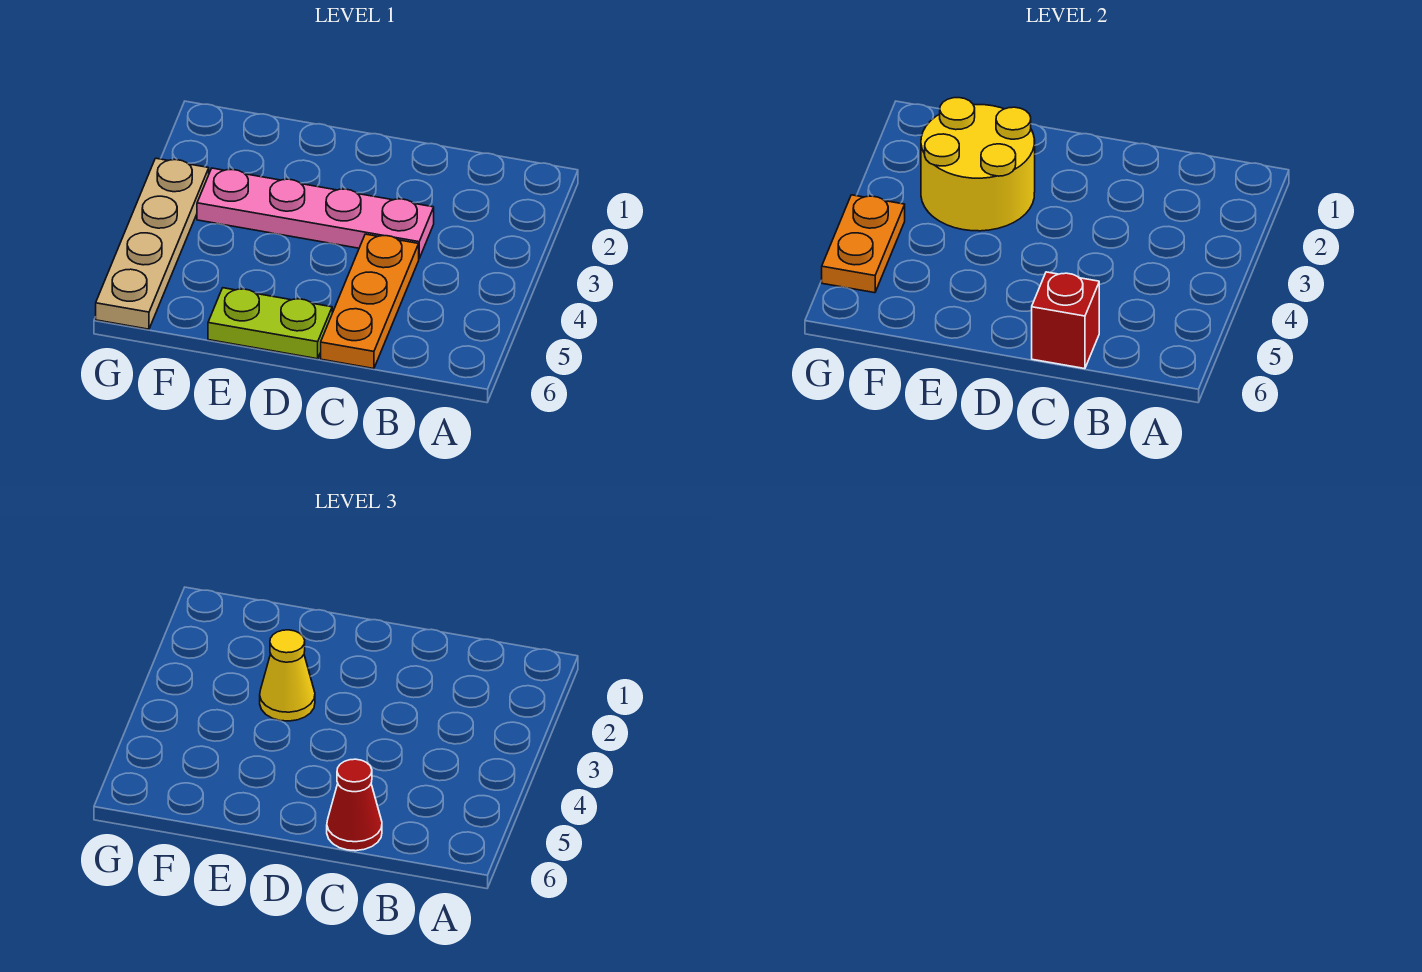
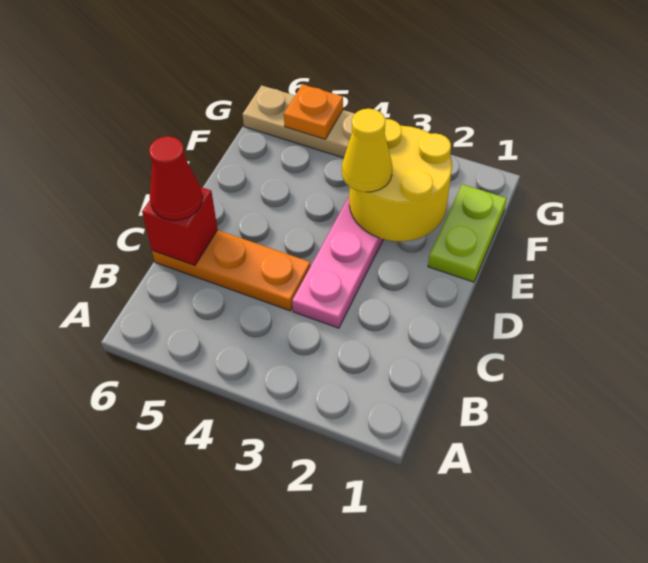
lime 1x2 plate [208,288,332,359] -> lime 1x2 plate moved to [428,184,507,282]
orange 1x2 plate [822,195,905,293] -> orange 1x1 plate [284,84,343,139]

